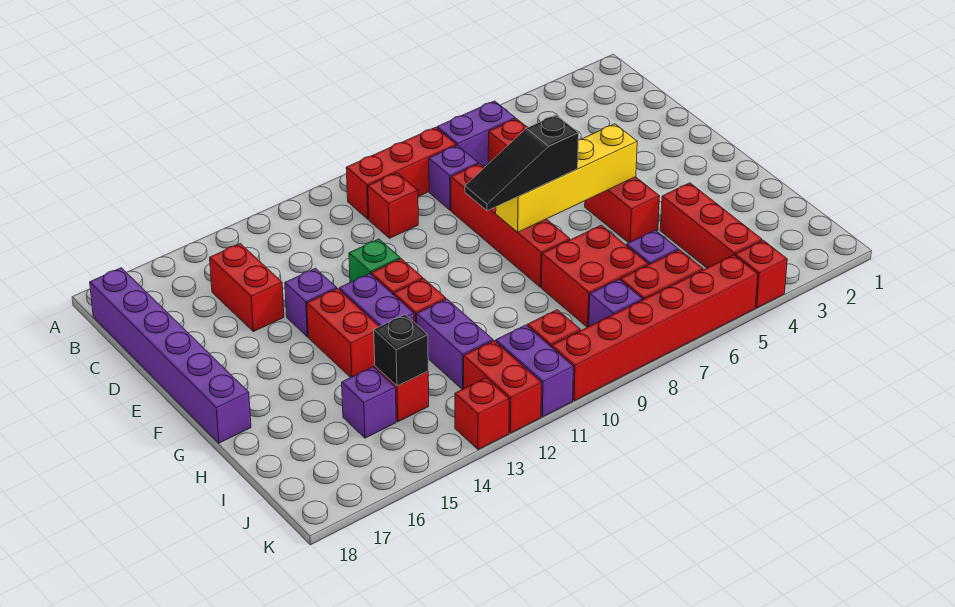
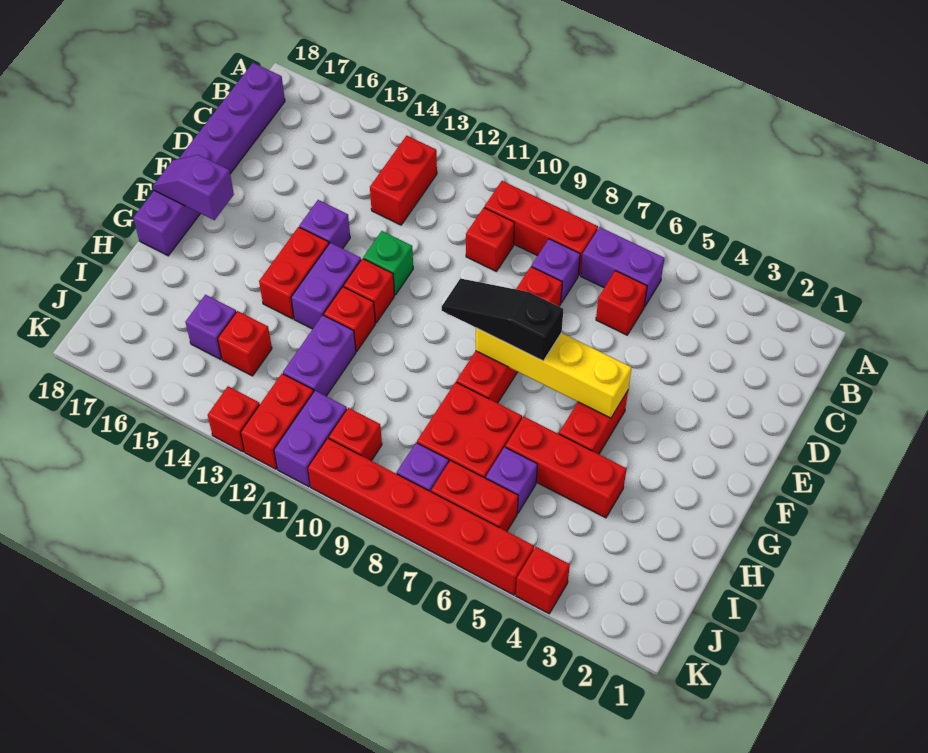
red 1x2 brick [210,244,284,332] -> red 1x2 brick moved to [370,136,437,225]
none -> purple 1x2 slope [153,155,234,220]
red 1x3 brick [660,183,762,268] -> red 1x3 brick turned to [505,417,627,518]
black 1x1 brick [374,315,428,386] -> none

